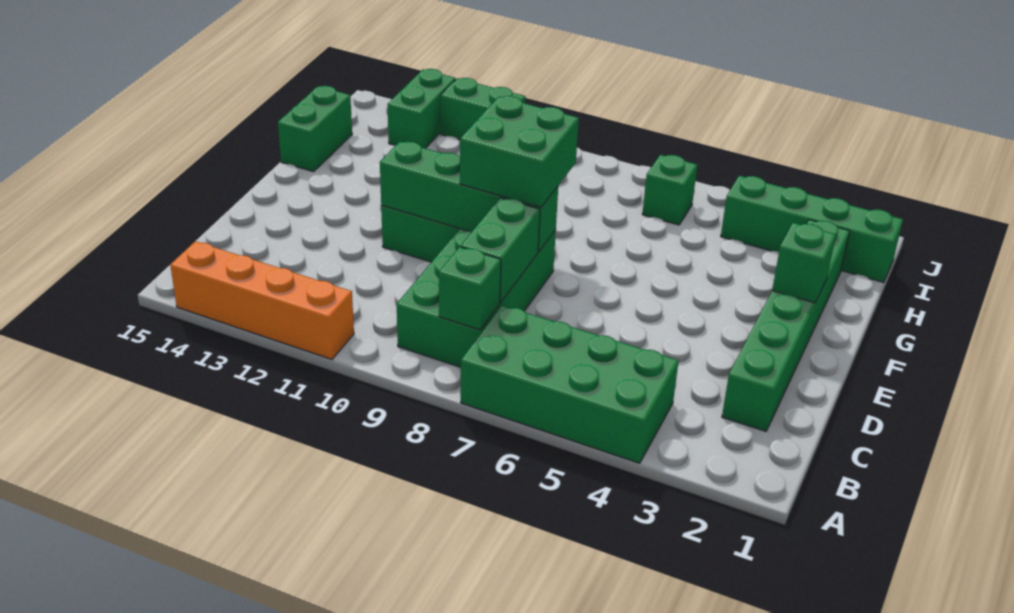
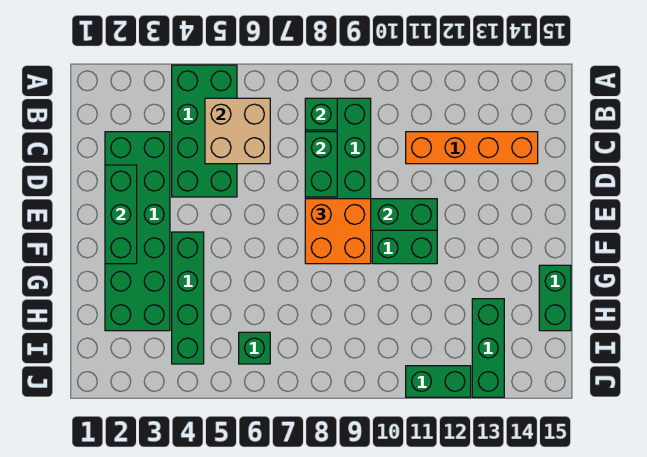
green 2x4 brick [461,305,679,463] -> green 2x4 brick turned to [172,65,237,197]
orange 1x4 brick [170,241,354,359] -> orange 1x4 brick moved to [406,132,538,164]
none -> tan 2x2 brick [205,98,270,164]
green 1x6 brick [722,220,850,431] -> green 2x6 brick [105,132,170,331]
green 2x2 brick [460,96,579,207] -> orange 2x2 brick [305,199,371,264]
green 1x1 brick [772,223,836,303] -> green 1x3 brick [105,165,137,264]
green 1x4 brick [721,176,903,282] -> green 1x4 brick turned to [172,232,204,364]
green 1x2 brick [387,69,455,148] -> green 1x3 brick [472,299,504,397]

